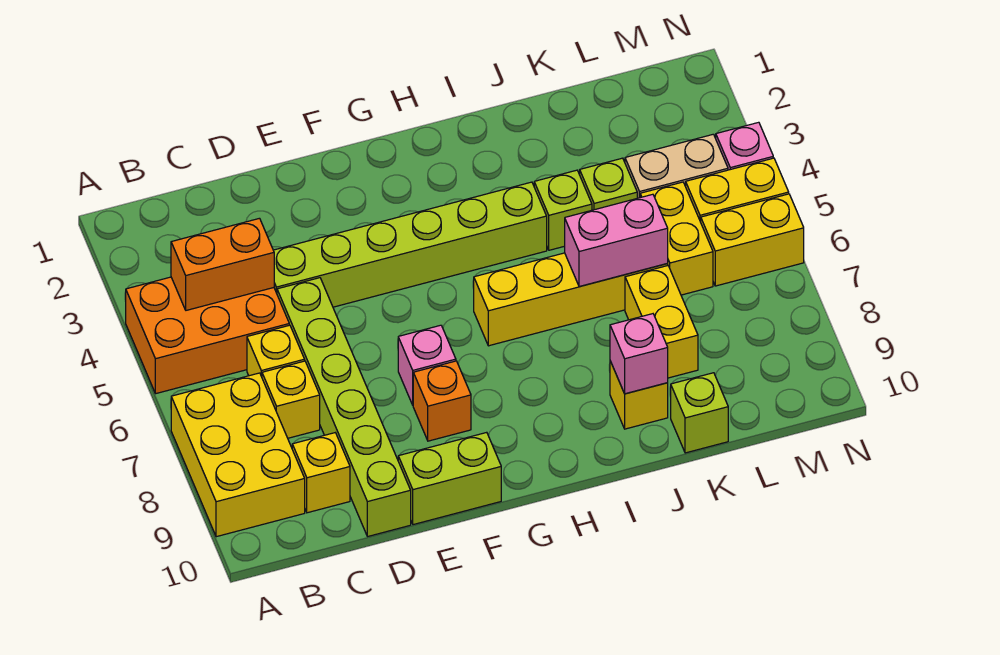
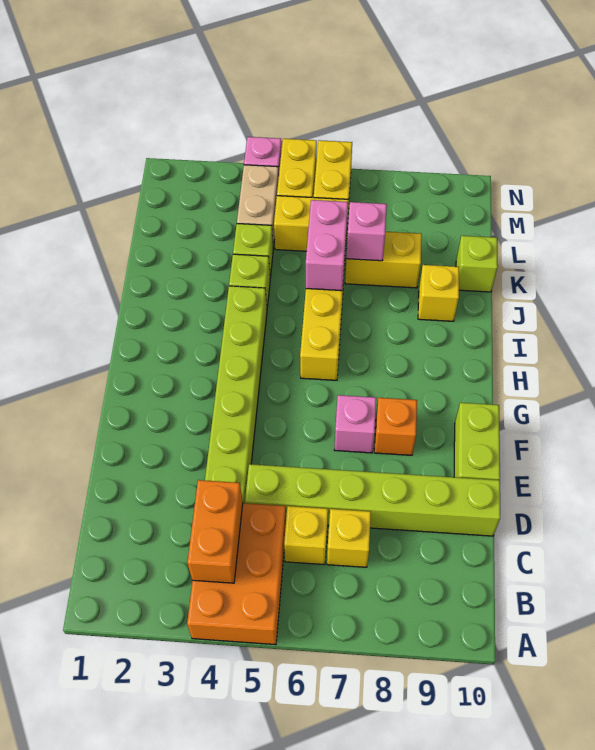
yellow 2x3 brick [171,373,305,537] -> none
yellow 1x1 brick [292,433,350,513] -> none
pink 1x1 brick [610,314,668,394] -> pink 1x1 brick moved to [346,202,387,261]

